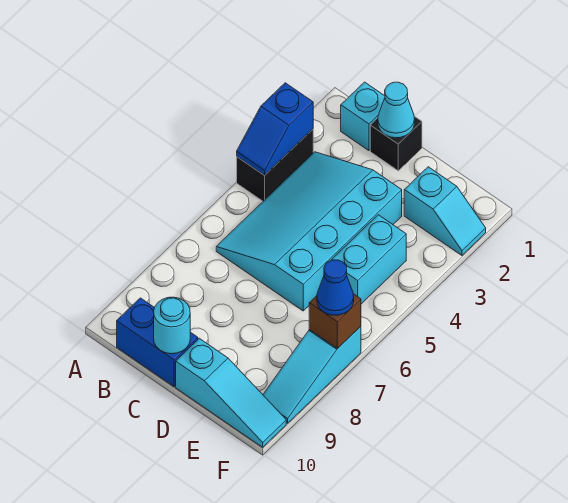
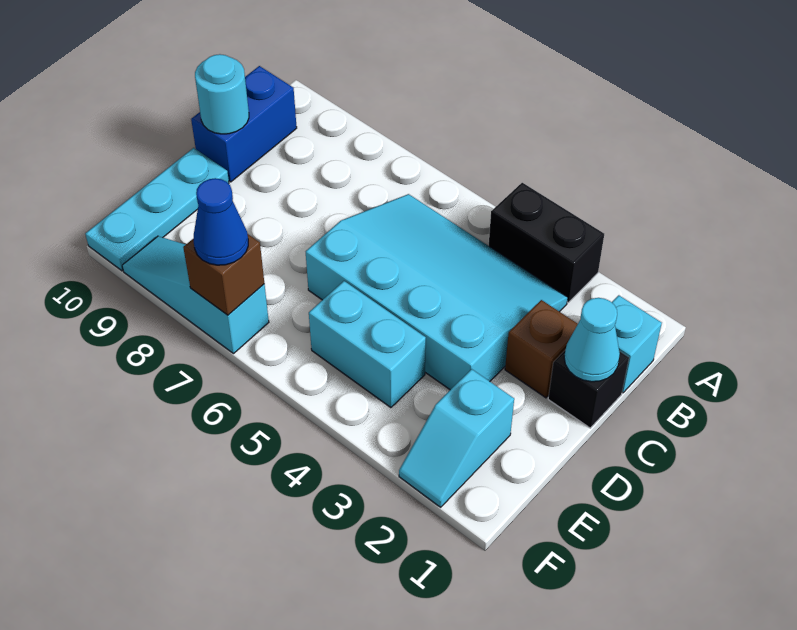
blue 1x2 slope [237,83,313,175] -> none
none -> brown 1x1 brick [505,300,578,398]
cyan 1x3 slope [176,338,286,447] -> cyan 1x3 plate [85,148,229,271]

